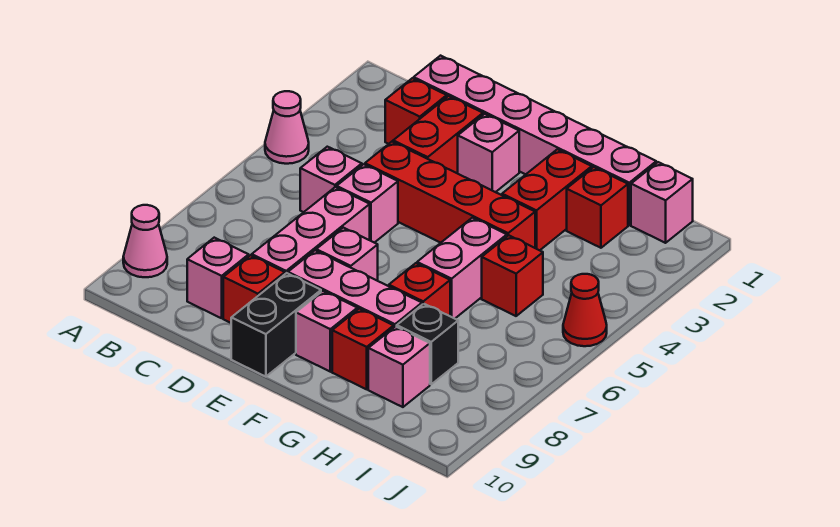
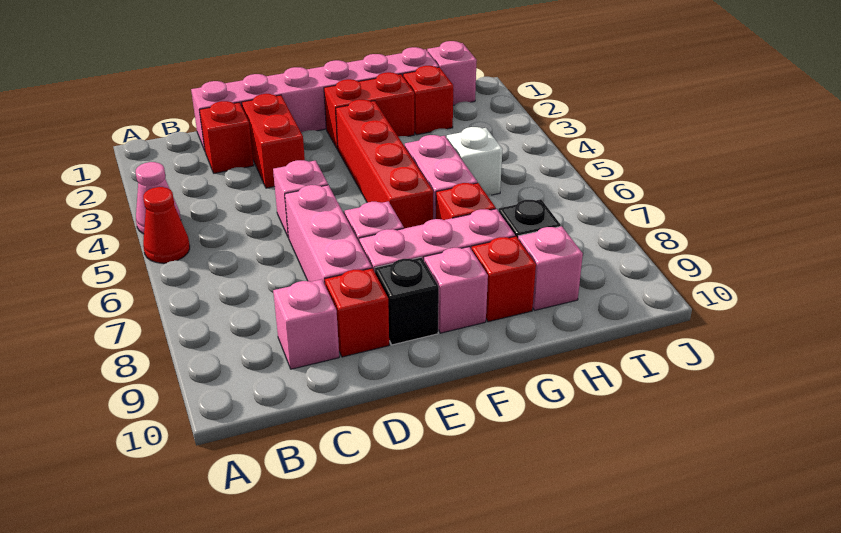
pink 1x1 cone [123,205,167,277] -> none
pink 1x1 brick [300,147,362,212] -> none
red 1x4 brick [365,142,535,248] -> red 1x4 brick turned to [336,100,433,228]
pink 1x1 brick [458,114,519,192] -> none
black 1x2 brick [231,273,321,377] -> black 1x1 brick [375,258,439,345]
red 1x2 brick [502,149,592,250] -> red 1x2 brick turned to [324,72,414,150]
red 1x1 brick [482,235,543,316] -> white 1x1 brick [447,127,502,195]
red 1x1 cone [563,274,607,346] -> red 1x1 cone moved to [143,187,190,263]

